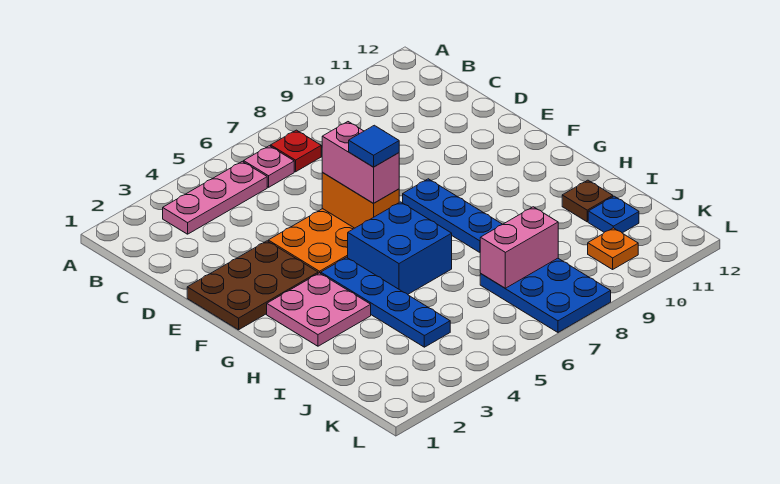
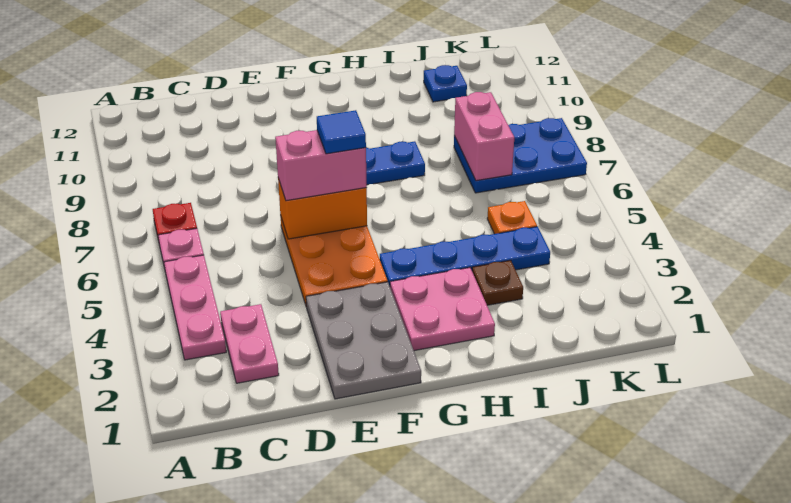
none -> pink 1x2 plate [220,304,279,383]
brown 2x3 plate [187,241,318,330] -> grey 2x3 plate [306,282,421,399]
blue 2x2 brick [348,202,452,294] -> none
brown 1x1 plate [562,180,613,222] -> brown 1x1 plate moved to [472,260,523,305]
orange 1x1 plate [588,228,638,269] -> orange 1x1 plate moved to [487,201,537,234]

